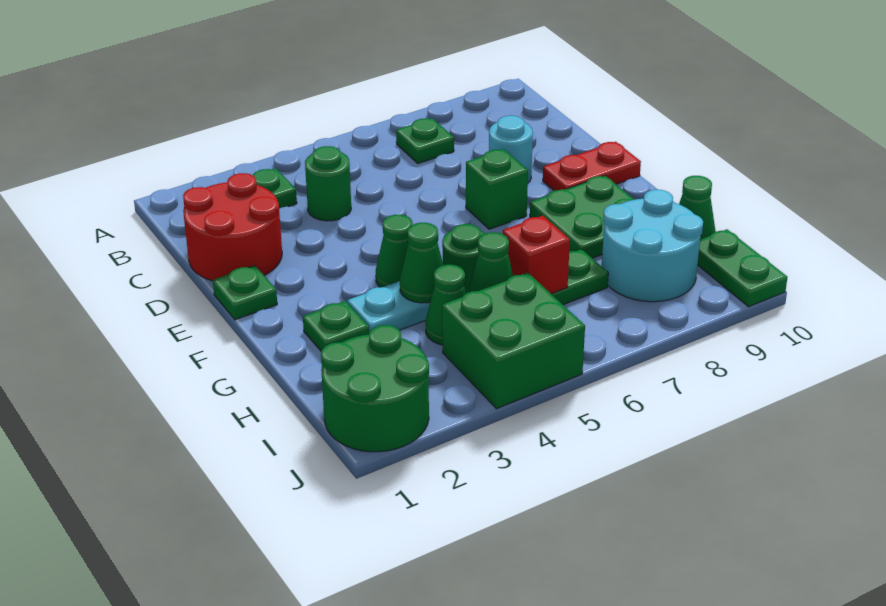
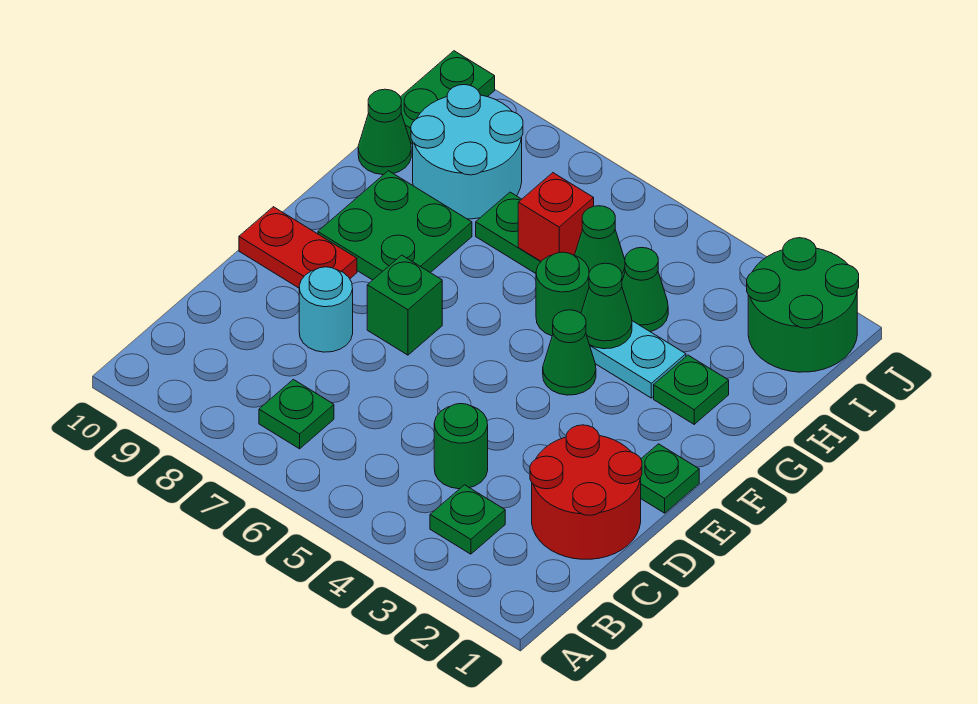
green 2x2 brick [442,273,585,409] -> none

